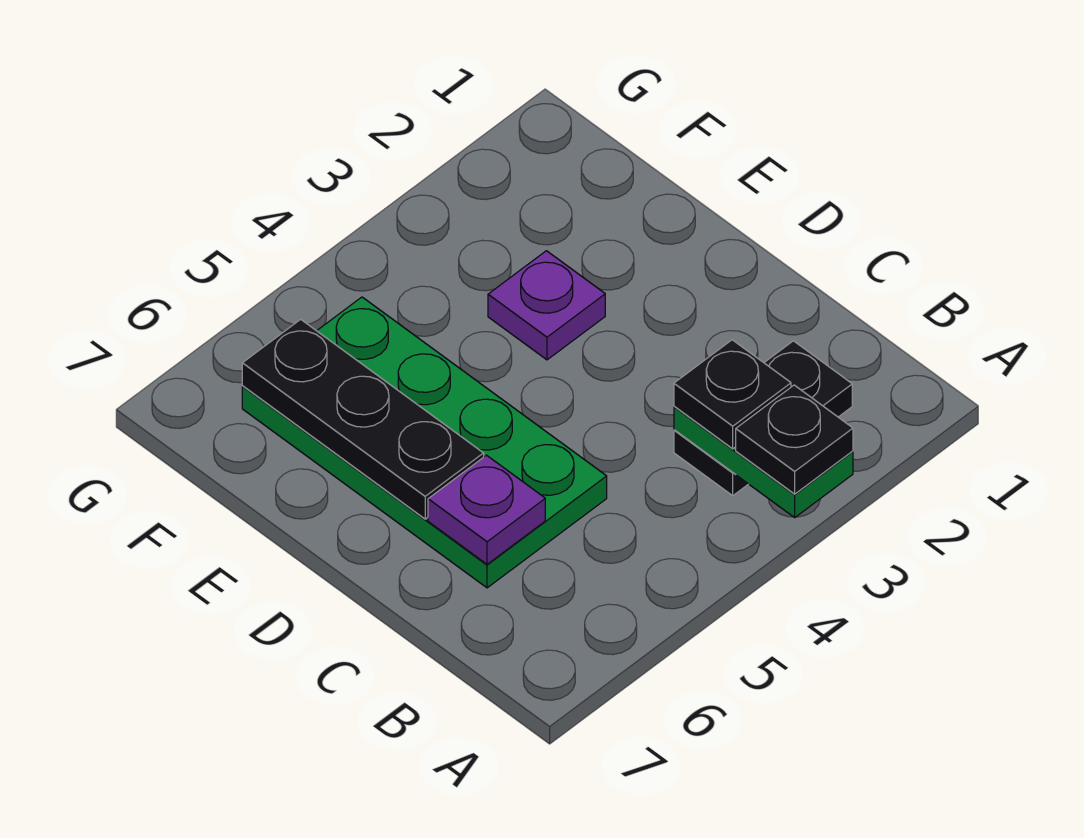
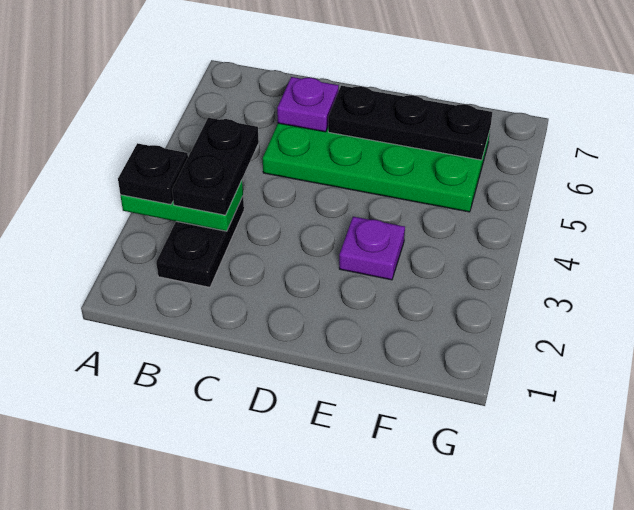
black 1x1 plate [674,340,791,449] -> black 1x2 plate [172,118,259,215]

